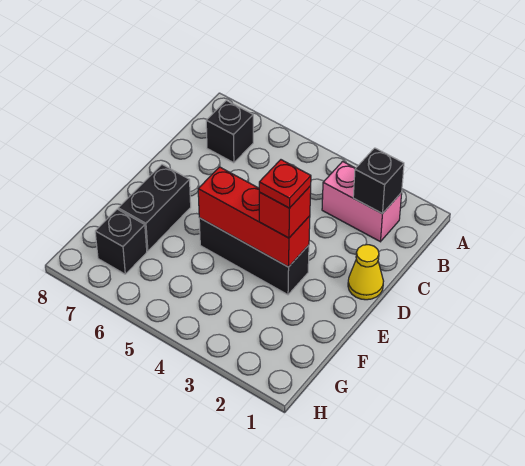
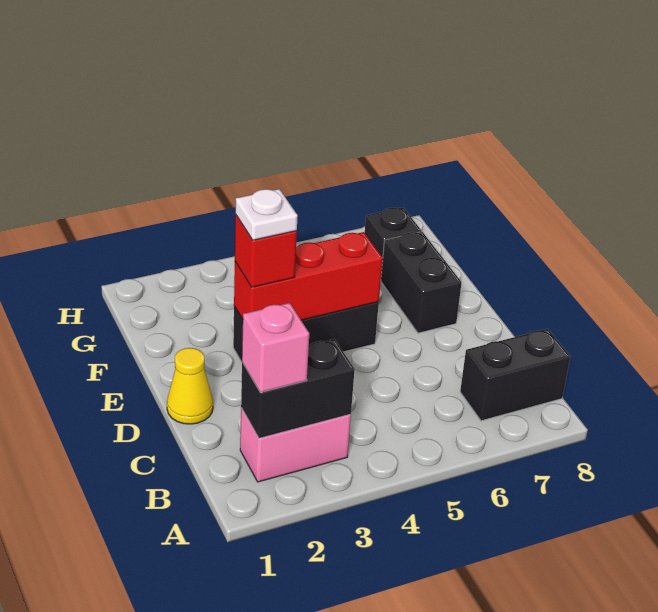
black 1x1 brick [353,148,404,214] -> black 1x2 brick [241,339,355,438]
none -> pink 1x1 brick [242,303,309,392]
black 1x1 brick [206,100,253,163] -> black 1x2 brick [460,329,570,421]
red 1x1 plate [259,160,311,208] -> white 1x1 plate [236,189,298,240]

